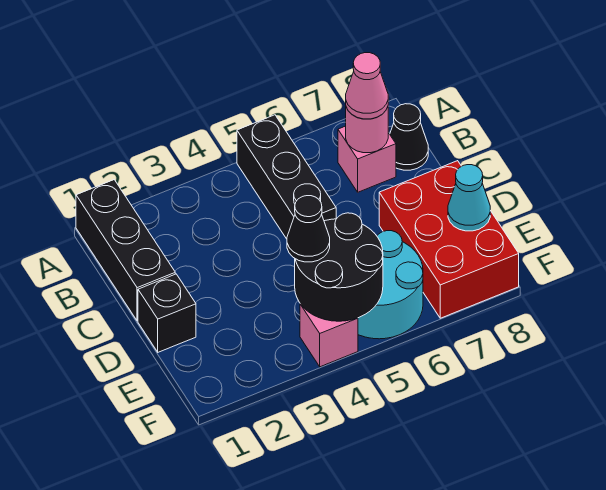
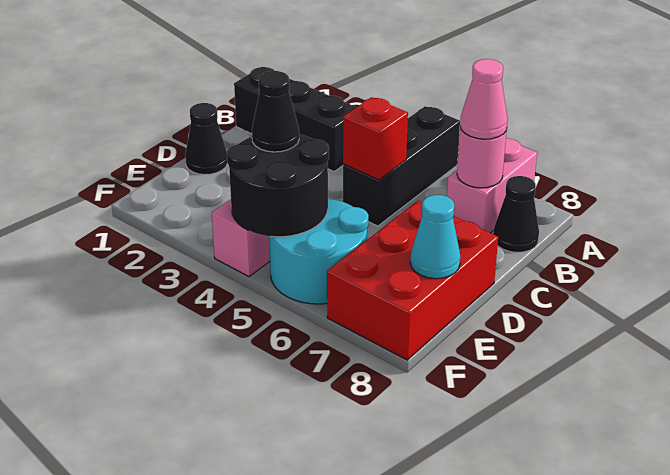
black 1x3 brick [76,180,175,321] -> black 1x3 brick turned to [234,67,356,172]
pink 1x1 brick [338,126,396,192] -> pink 1x2 brick [447,138,537,233]
none -> red 1x1 brick [343,97,408,180]
black 1x1 brick [138,274,196,352] -> black 1x1 cone [185,103,228,175]

